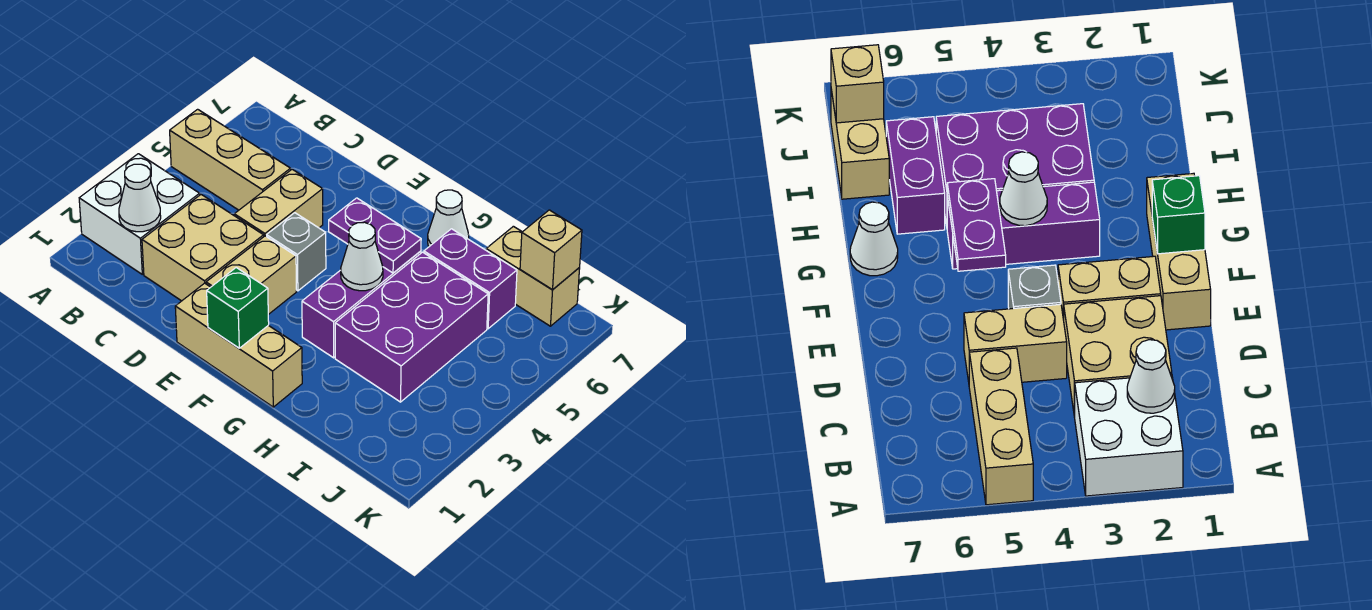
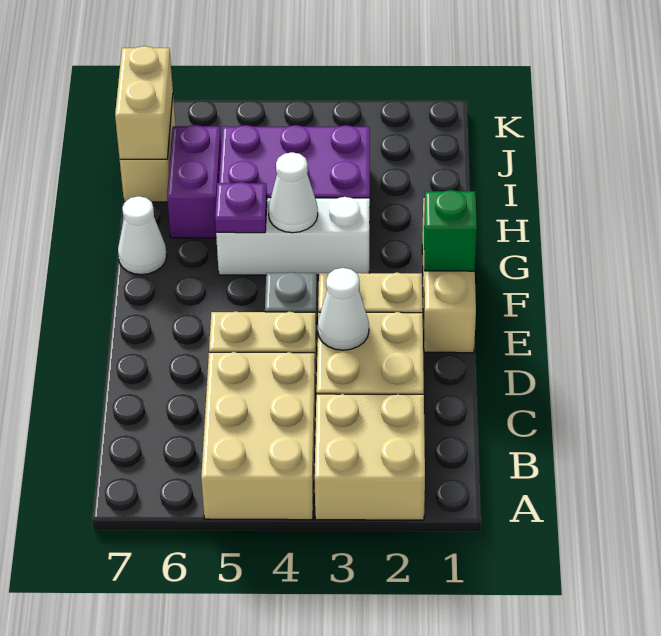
white 2x2 brick [79,154,200,274] -> tan 2x2 brick [315,394,425,520]
tan 1x3 brick [170,109,291,210] -> tan 2x3 brick [201,352,316,520]
white 1x1 cone [119,164,161,232] -> white 1x1 cone moved to [318,268,369,350]
purple 1x2 plate [329,198,421,273] -> purple 1x1 plate [215,182,267,233]
purple 1x3 brick [302,251,421,358] -> white 1x3 brick [216,197,370,275]
tan 1x1 brick [520,210,582,290] -> tan 1x2 brick [115,46,173,159]

